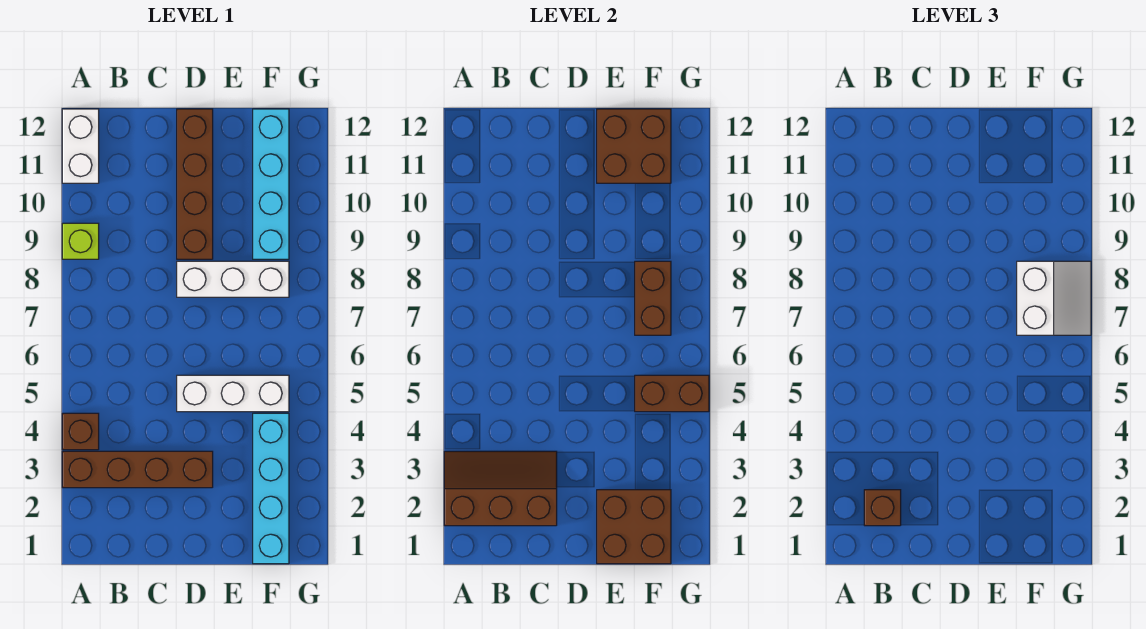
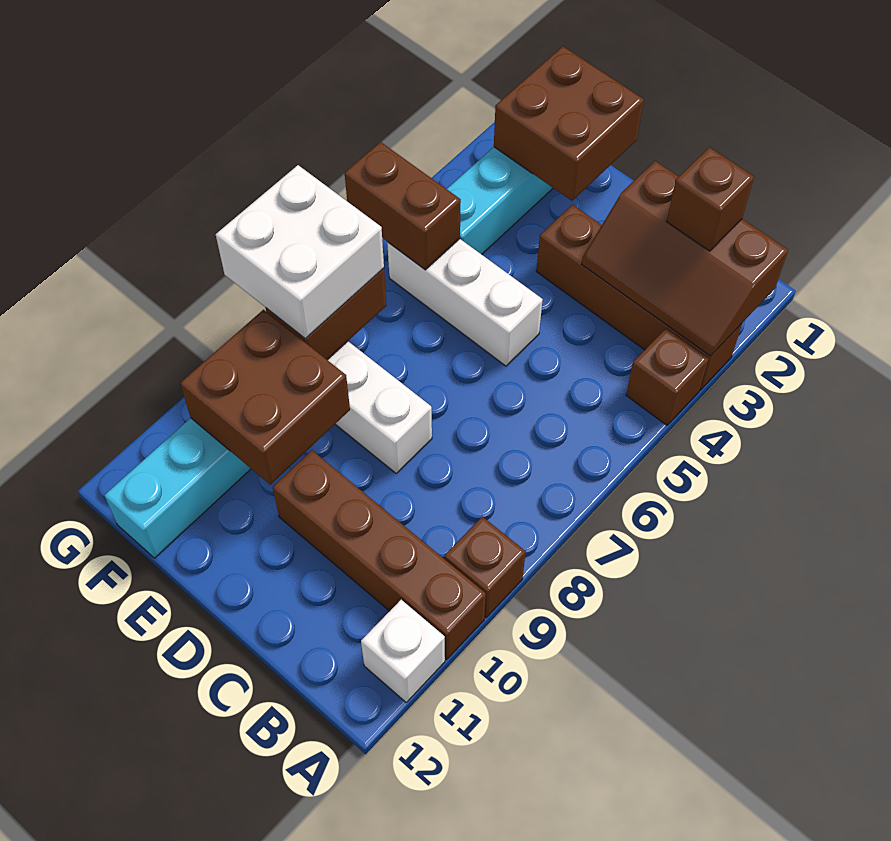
lime 1x1 brick [62,223,99,259] -> brown 1x1 brick [444,517,526,618]
white 1x2 brick [62,109,99,183] -> white 1x1 brick [361,600,445,702]
brown 1x4 brick [177,109,213,259] -> brown 1x4 brick turned to [273,450,486,660]
brown 2x2 brick [597,109,671,183] -> brown 2x2 brick moved to [180,310,350,485]
white 2x2 slope [1017,261,1091,335] -> white 2x2 brick [216,165,384,339]

